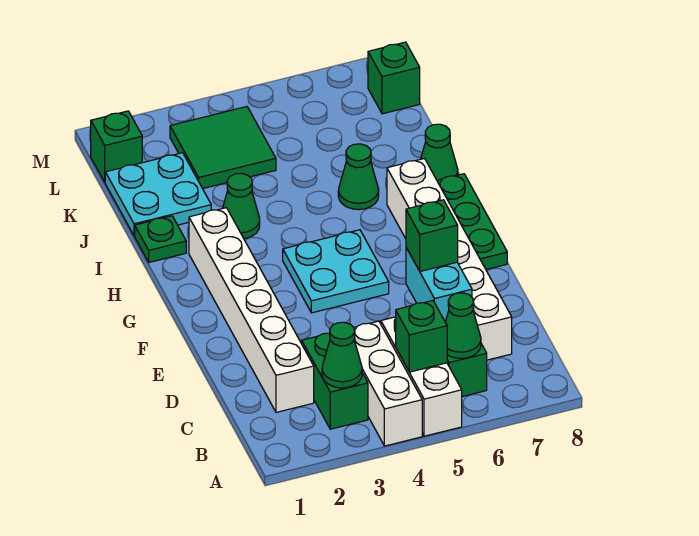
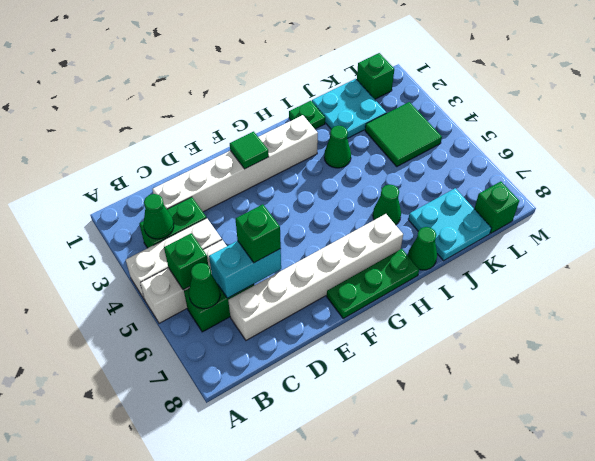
none -> green 1x1 tile [230,132,269,169]
cyan 2x2 plate [283,230,389,313] -> cyan 2x2 plate moved to [408,188,491,261]

